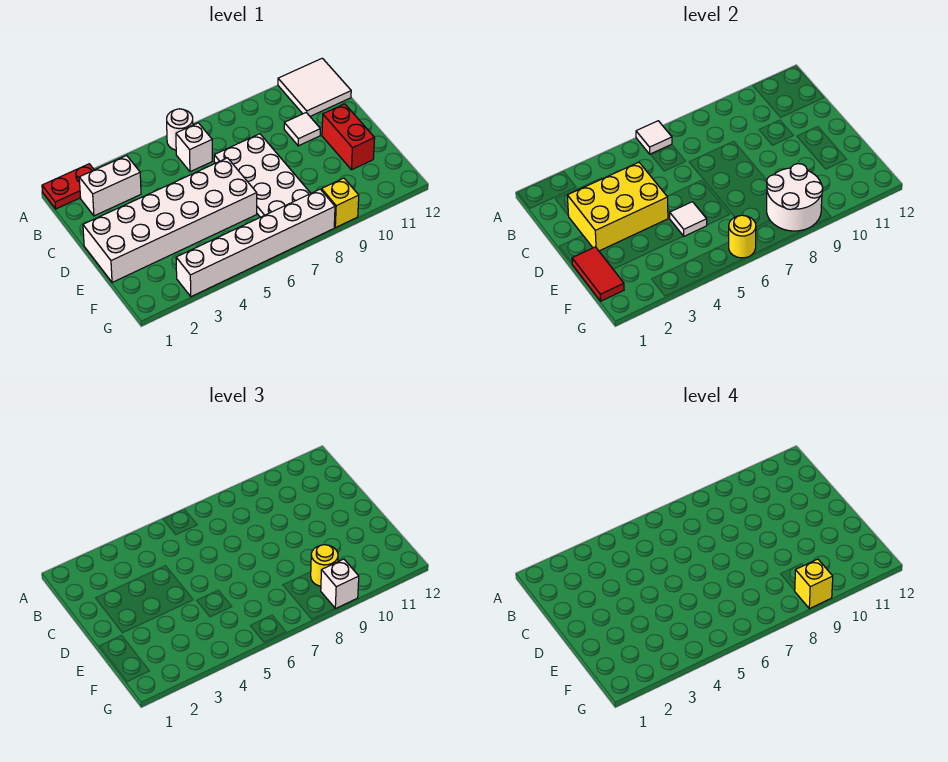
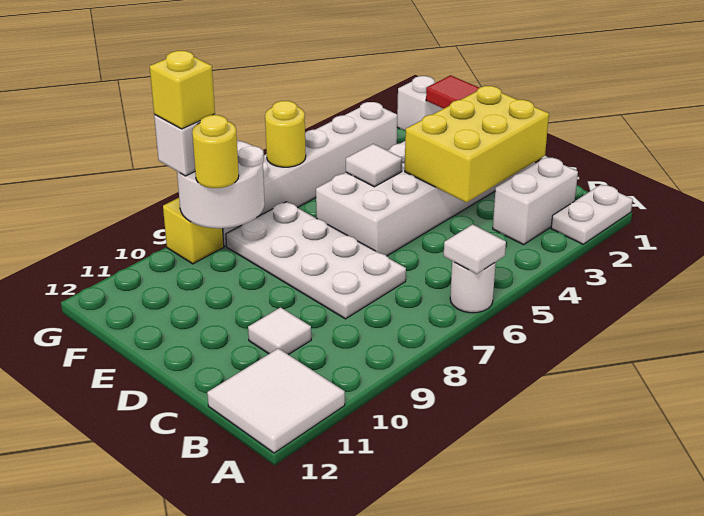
red 1x2 plate [42,164,94,209] -> white 1x2 plate [551,185,633,244]
white 1x1 brick [176,123,212,172] -> white 1x1 brick moved to [397,76,443,131]
red 1x2 brick [322,104,375,170] -> none

